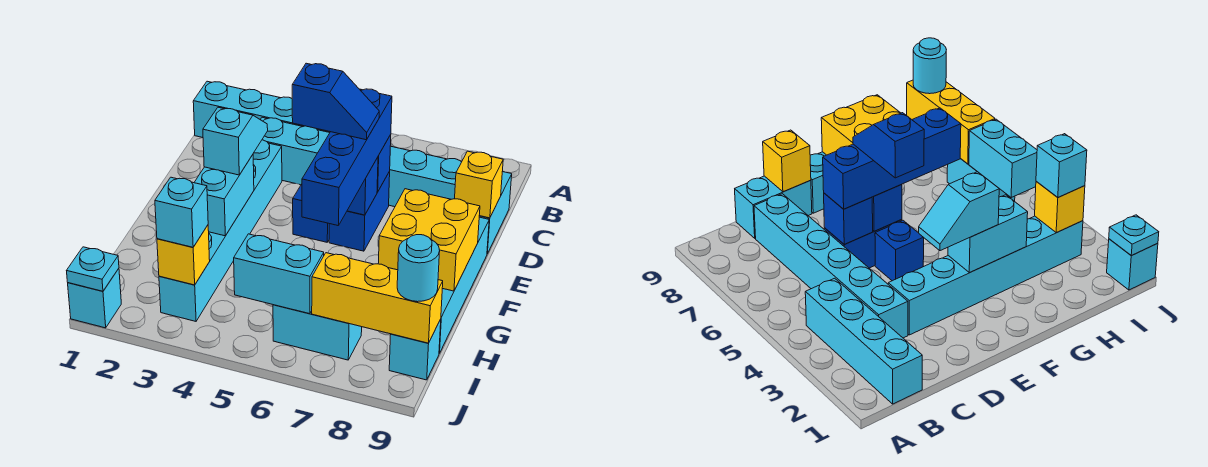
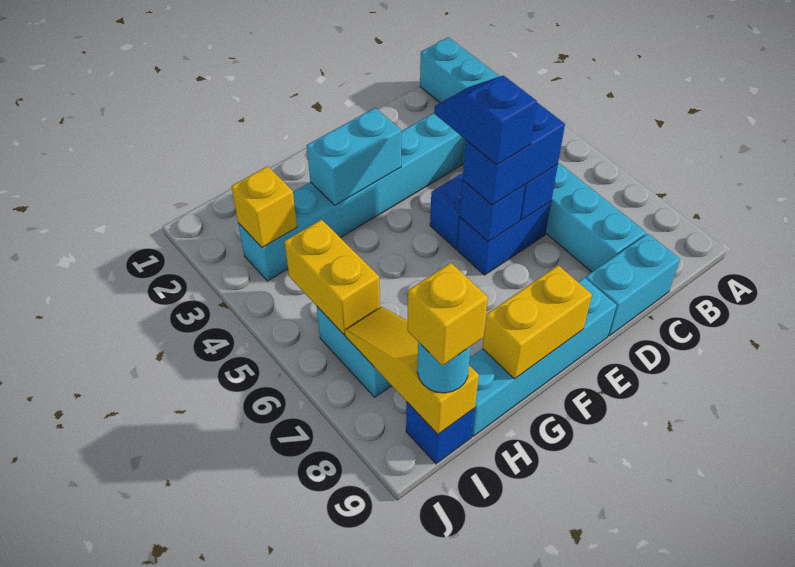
blue 1x4 brick [302,89,392,226] -> blue 1x2 brick [463,103,565,205]
yellow 1x1 brick [455,151,503,218] -> yellow 1x1 brick moved to [407,263,488,366]
cyan 1x2 slope [203,107,268,175] -> none
blue 1x2 slope [292,63,379,140] -> blue 1x2 slope turned to [434,75,537,165]
yellow 2x2 brick [378,189,480,291] -> yellow 1x2 brick [483,265,592,379]
cyan 1x1 brick [155,177,208,247] -> none
cyan 1x2 brick [234,234,324,314] -> yellow 1x2 brick [284,220,380,334]
yellow 1x3 brick [312,253,443,343] -> yellow 1x3 slope [345,307,479,434]
cyan 1x1 brick [389,320,441,380] -> blue 1x1 brick [406,402,475,464]
cyan 1x1 brick [68,269,121,328] -> none
cyan 1x1 plate [67,247,119,291] -> none

